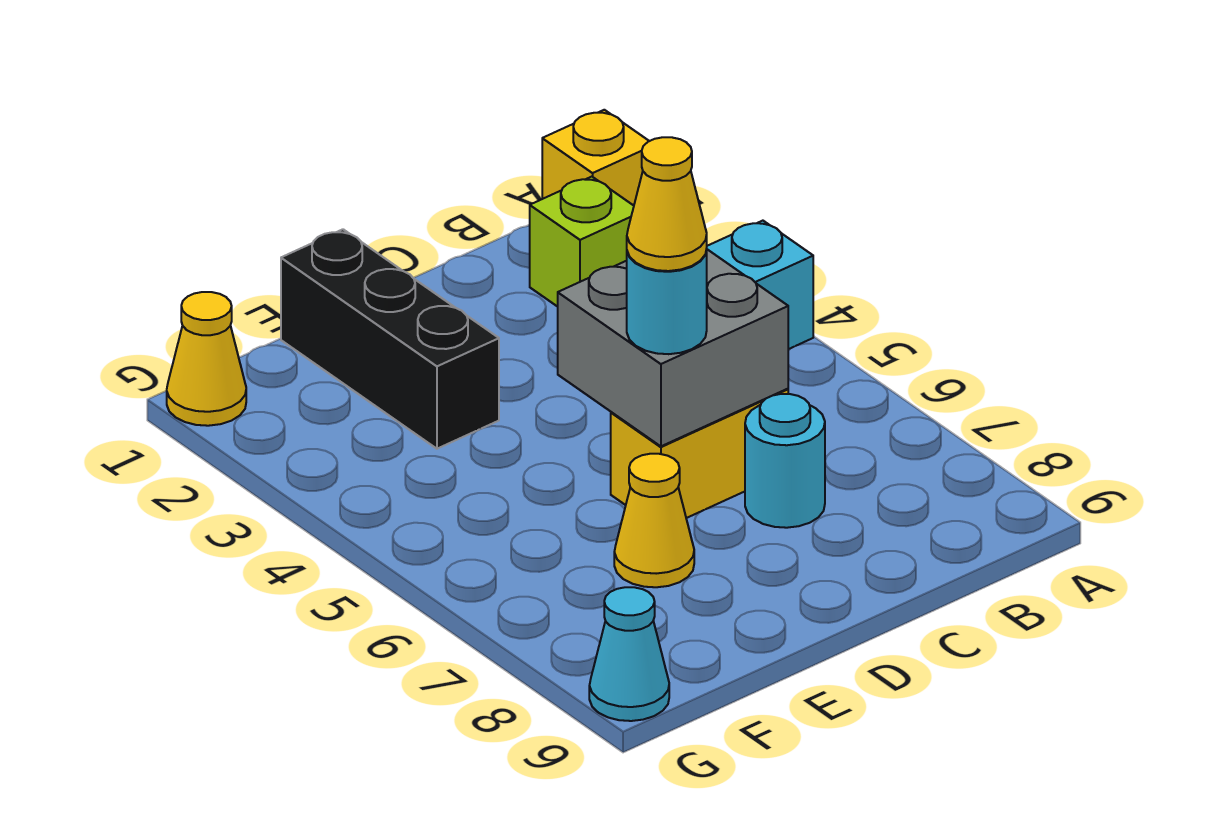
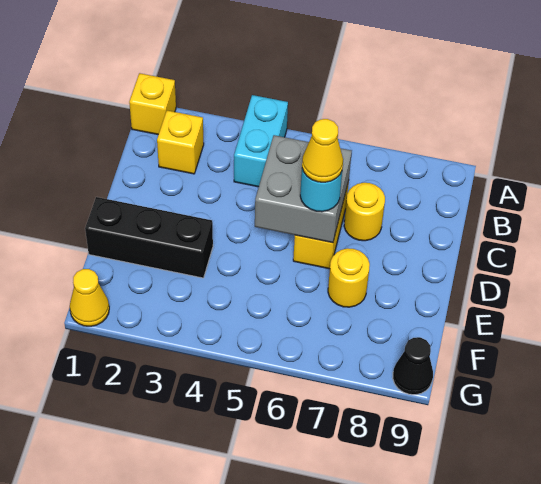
lime 1x1 brick [530,177,634,307] -> yellow 1x1 brick [157,110,204,174]
cyan 1x1 round brick [745,394,825,528] -> yellow 1x1 round brick [344,183,385,241]
yellow 1x1 cone [614,454,694,587] -> yellow 1x1 round brick [328,248,370,307]
cyan 1x1 cone [589,587,669,721] -> black 1x1 cone [393,337,433,395]

